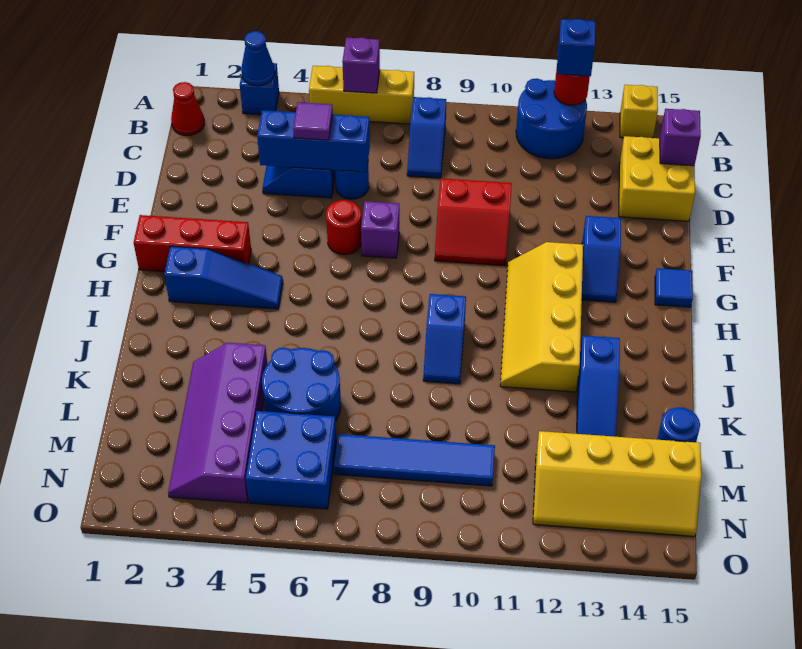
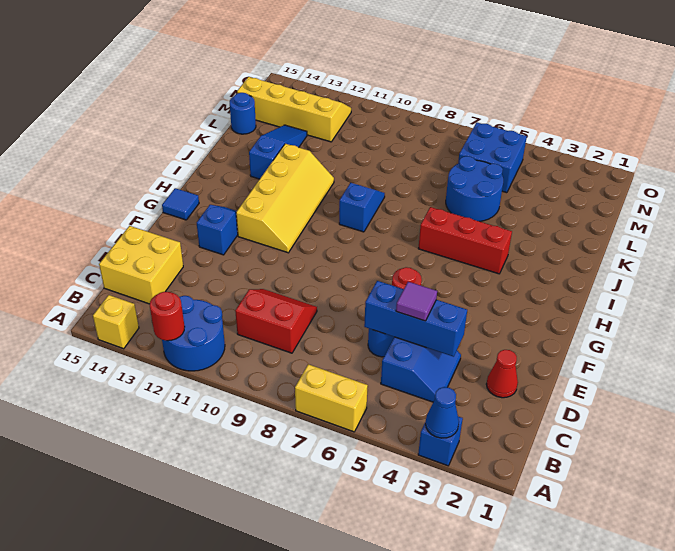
yellow 1x3 brick [309,66,414,124] -> yellow 1x2 brick [295,364,368,432]
purple 1x1 brick [342,37,380,93] -> none
blue 1x1 brick [557,19,596,76] -> none
red 1x1 cone [171,82,204,135] -> red 1x1 cone moved to [486,350,518,398]
blue 1x2 slope [407,97,446,178] -> none
purple 1x1 brick [660,109,701,166] -> none
red 2x2 slope [435,178,512,266] -> red 2x2 slope moved to [235,289,317,353]
purple 1x1 brick [361,201,399,258] -> none
red 1x3 brick [134,215,251,272] -> red 1x3 brick moved to [418,207,512,274]
blue 1x3 slope [164,246,283,309] -> none
purple 2x4 slope [168,343,267,503] -> none
blue 1x4 tile [334,434,495,486] -> none

